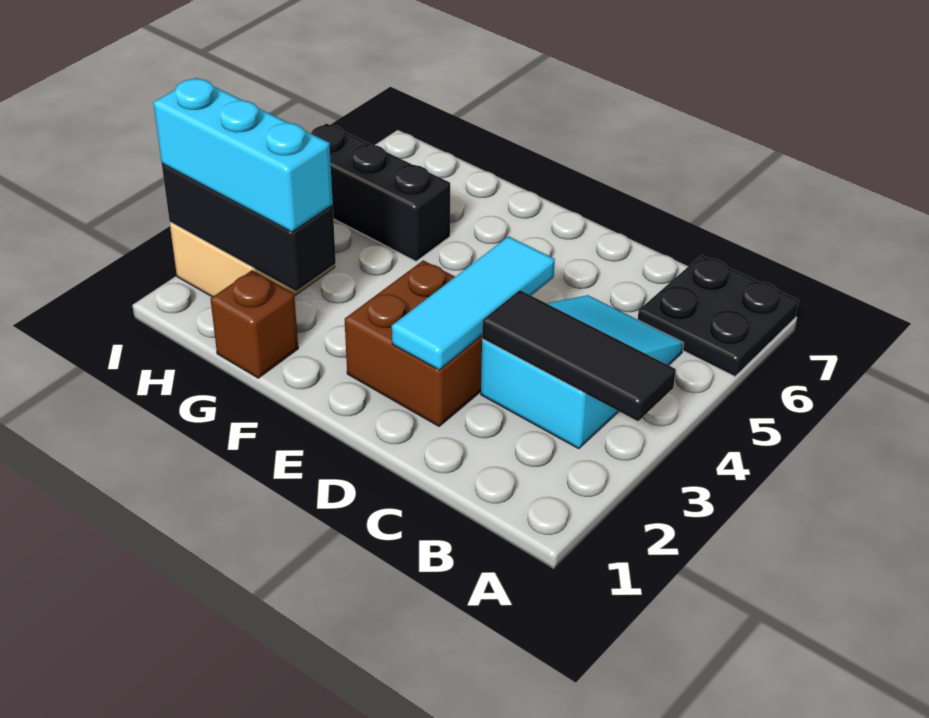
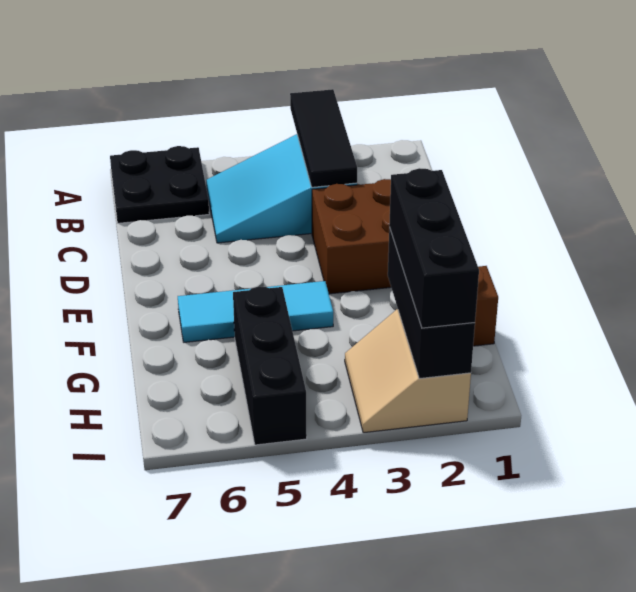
cyan 1x3 tile [392,236,555,370] -> cyan 1x3 tile moved to [178,281,333,342]
cyan 1x3 brick [153,78,333,232] -> black 1x3 brick [389,168,479,328]

